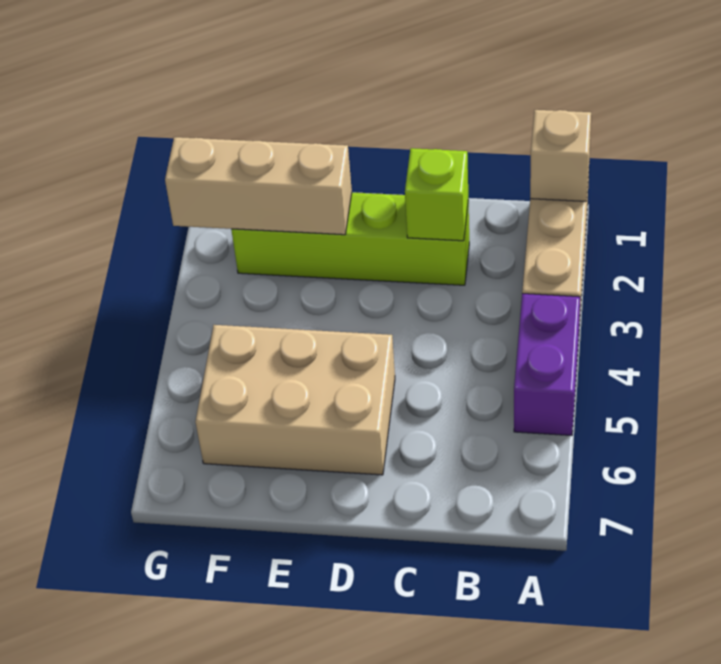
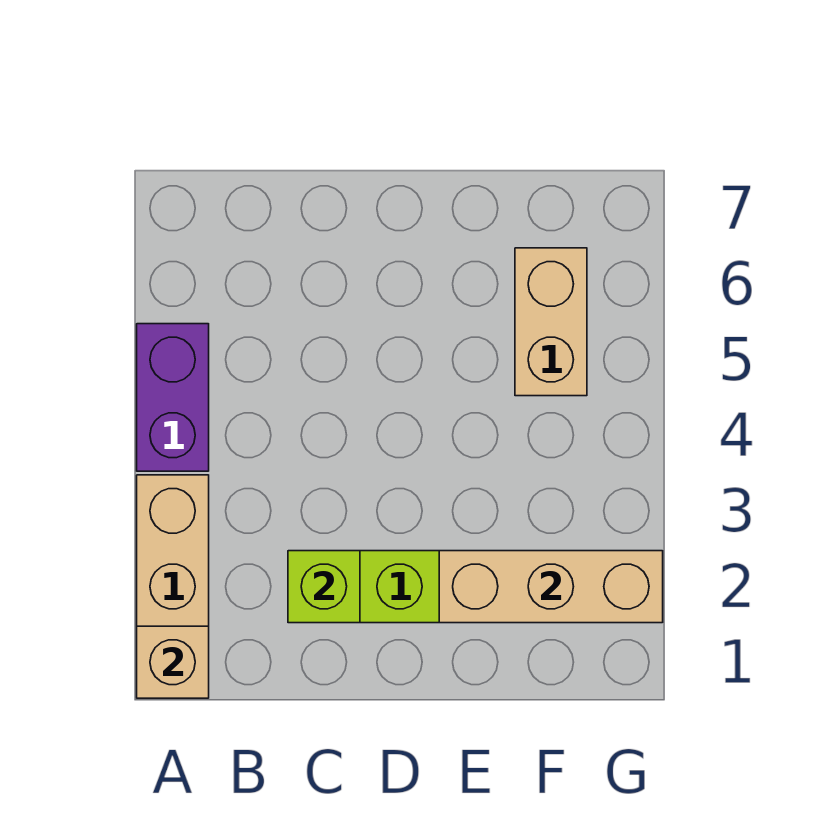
tan 2x3 brick [195,325,395,475] -> tan 1x2 brick [515,248,587,396]

